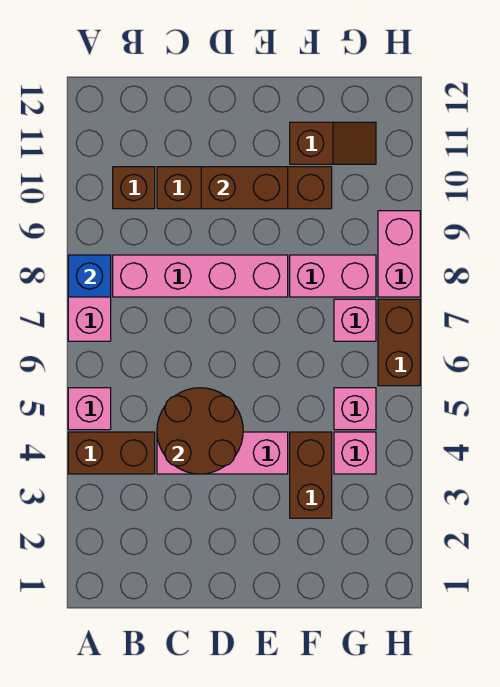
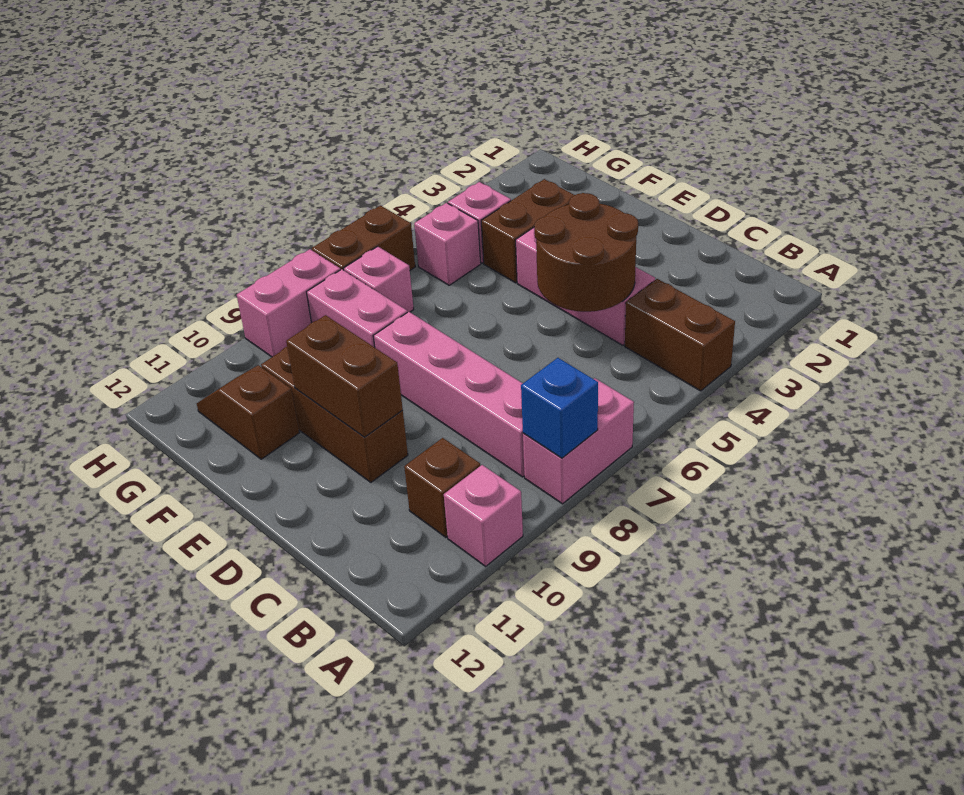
pink 1x1 brick [68,388,111,430] -> pink 1x1 brick moved to [444,465,523,566]
brown 1x4 brick [157,167,332,209] -> brown 1x3 brick [261,347,408,482]

